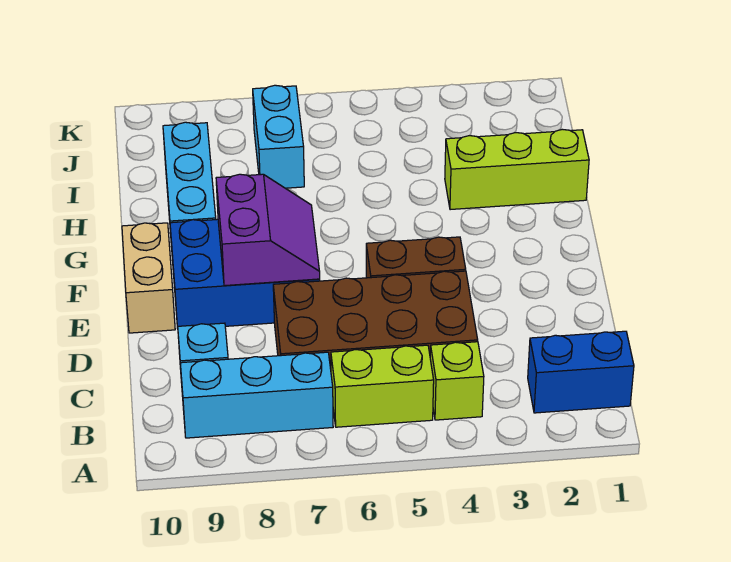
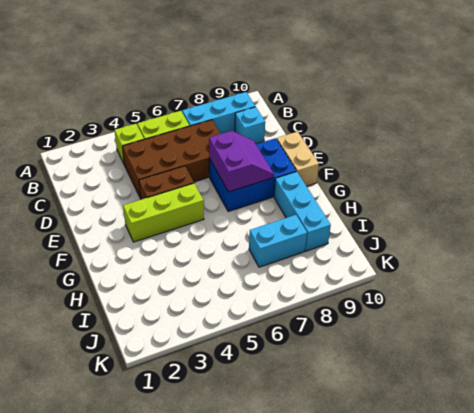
blue 1x2 brick [528,331,634,413] -> none
purple 2x2 slope [216,174,320,286] -> purple 2x2 slope turned to [209,131,274,192]
lime 1x3 brick [445,129,589,210] -> lime 1x3 brick moved to [123,183,204,242]
cyan 1x2 brick [253,85,304,188] -> cyan 1x2 brick turned to [249,215,307,267]

